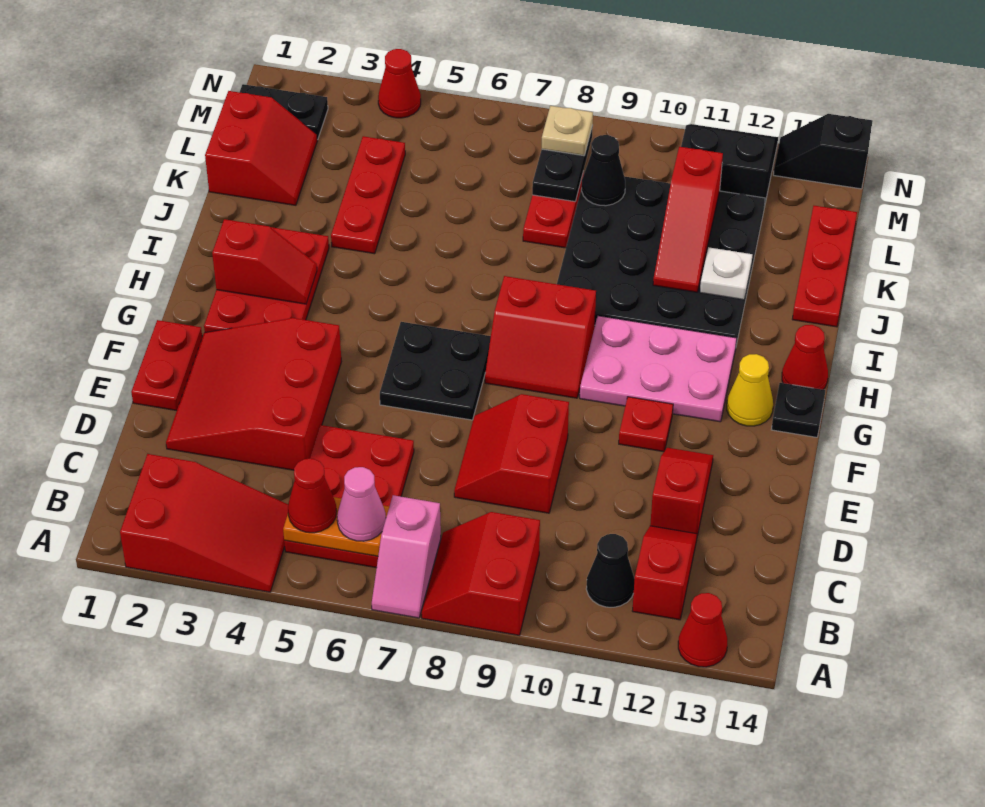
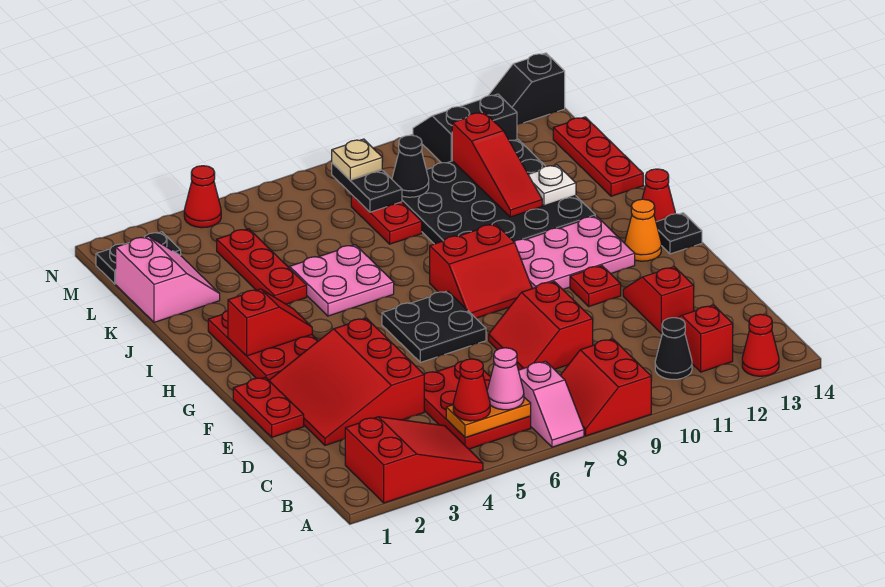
yellow 1x1 cone [727,354,773,426] -> orange 1x1 cone [625,199,661,261]
none -> pink 2x2 plate [290,245,394,316]
red 2x2 slope [205,91,318,205] -> pink 2x2 slope [116,236,220,322]

